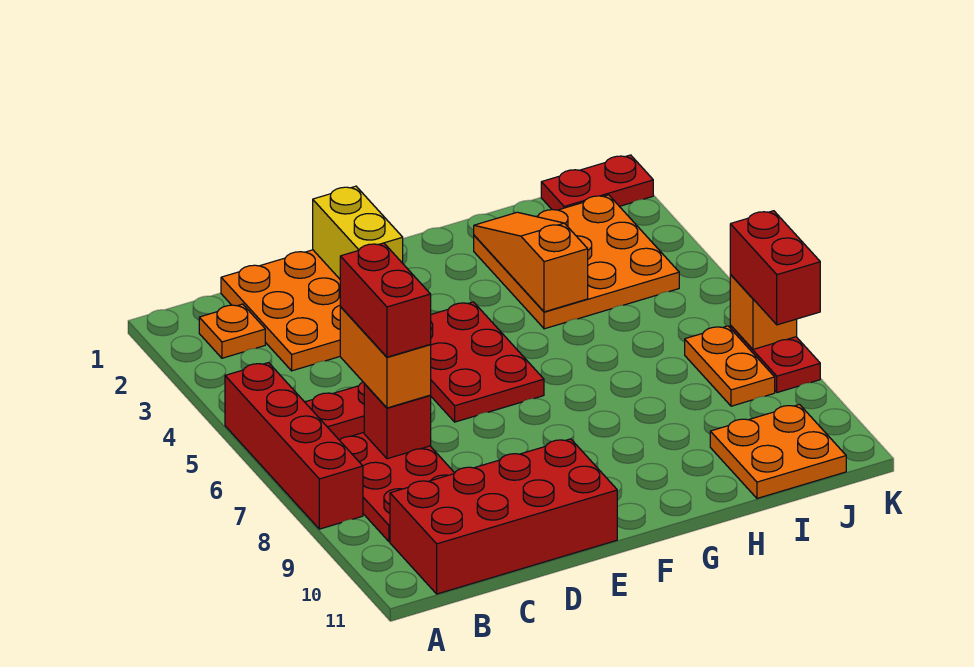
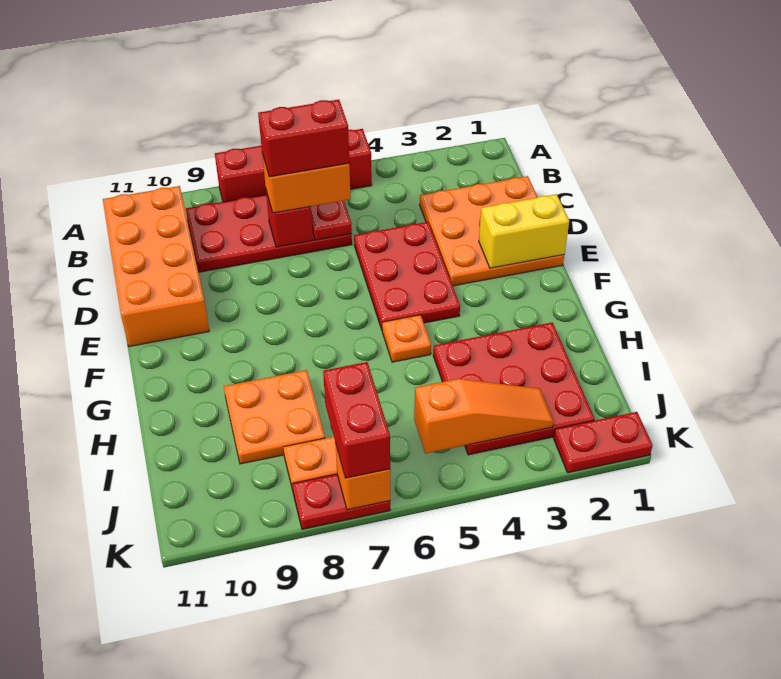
orange 1x1 plate [199,304,265,358] -> orange 1x1 plate moved to [382,315,431,362]
red 2x4 brick [390,439,617,594] -> orange 2x4 brick [103,186,209,347]
red 2x3 plate [430,302,544,422] -> red 2x3 plate turned to [354,222,460,330]
orange 3x3 plate [474,195,679,329] -> red 3x3 plate [433,322,595,455]
orange 1x3 slope [474,212,588,312] -> orange 1x3 slope moved to [414,379,553,453]
orange 2x2 plate [710,405,846,498] -> orange 2x2 plate moved to [224,370,325,464]
red 1x2 plate [541,155,653,210] -> red 1x2 plate turned to [554,412,653,473]
red 1x2 brick [730,211,820,325] -> red 1x2 brick turned to [323,362,390,478]

